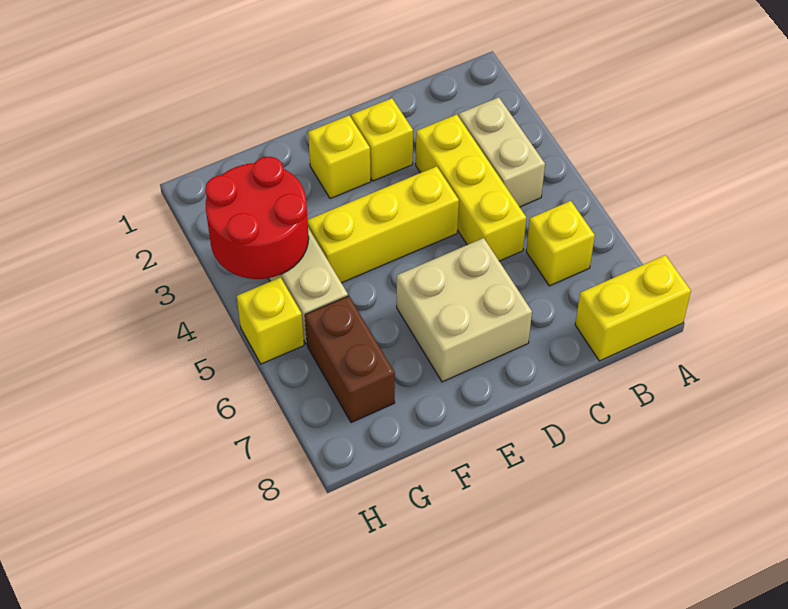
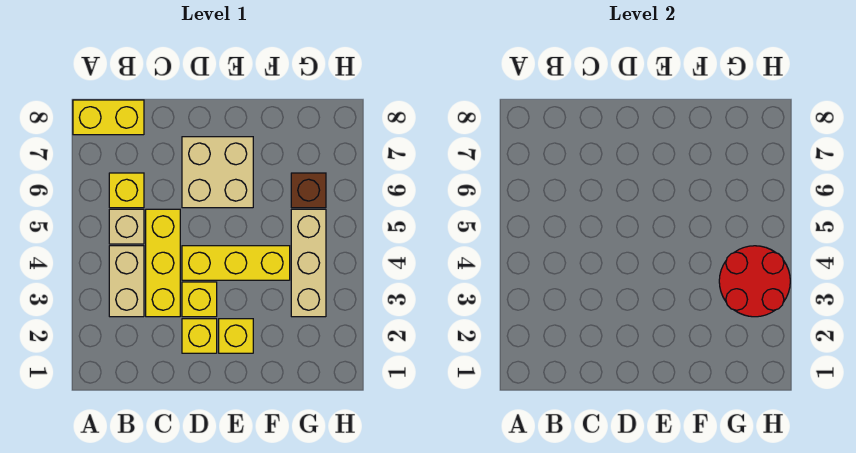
none -> tan 1x1 brick [109,209,144,244]
brown 1x2 brick [305,296,395,423] -> brown 1x1 brick [291,173,326,208]
yellow 1x1 brick [237,277,304,364] -> yellow 1x1 brick moved to [182,282,217,317]

